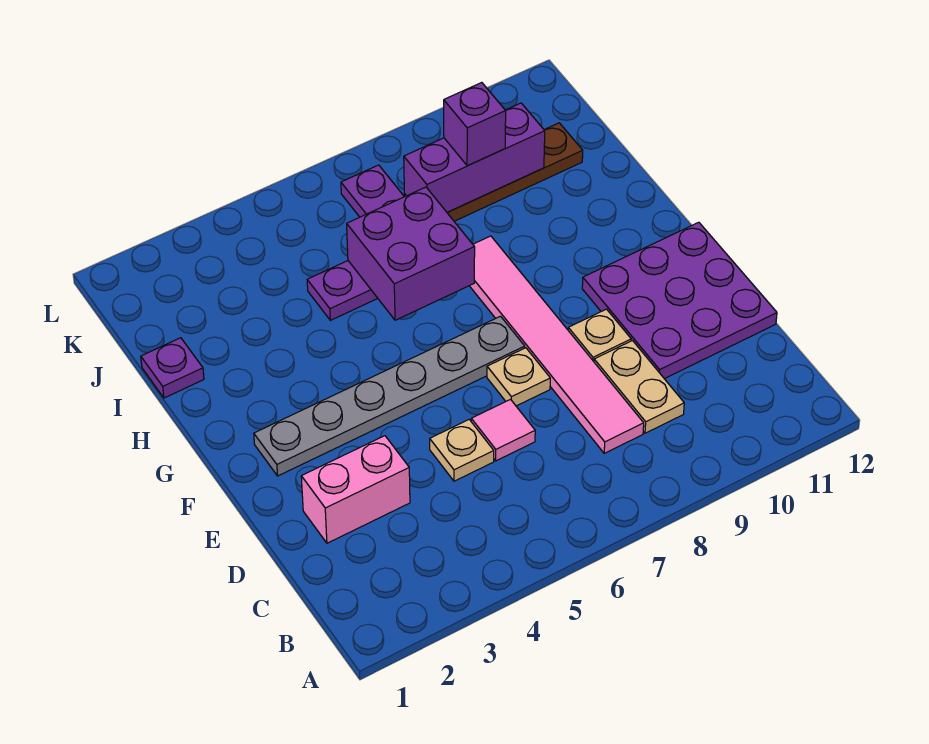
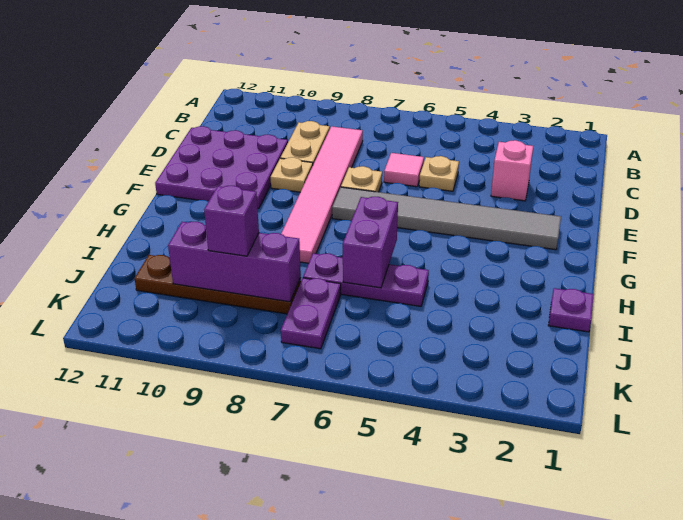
pink 1x2 brick [301,436,410,543] -> pink 1x1 brick [491,140,533,201]
grey 1x6 plate [254,316,525,476] -> grey 1x6 tile [332,187,561,250]
purple 2x2 brick [347,187,475,320] -> purple 1x2 brick [343,197,398,288]

